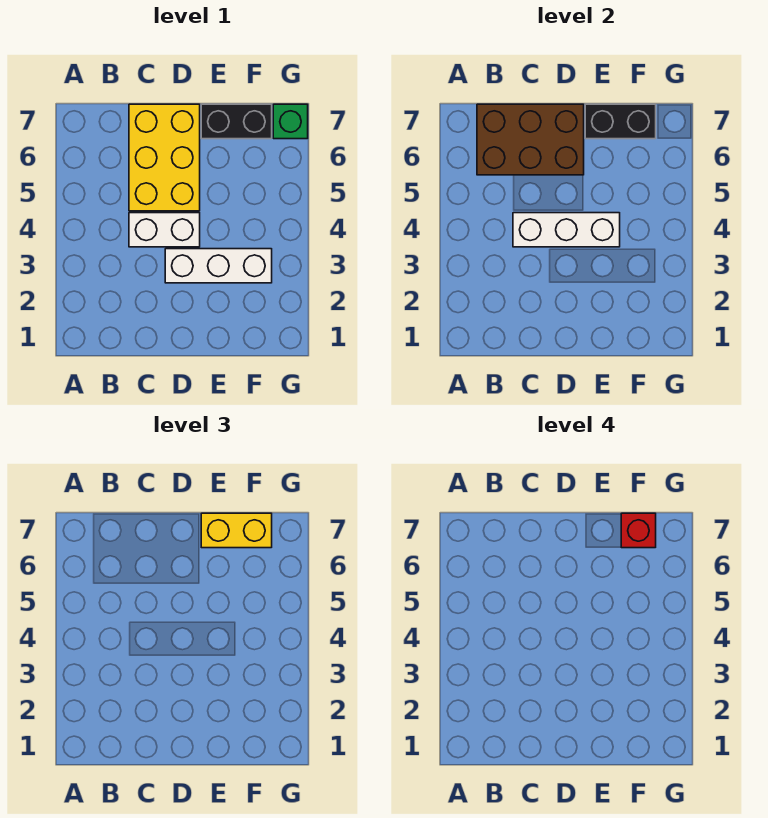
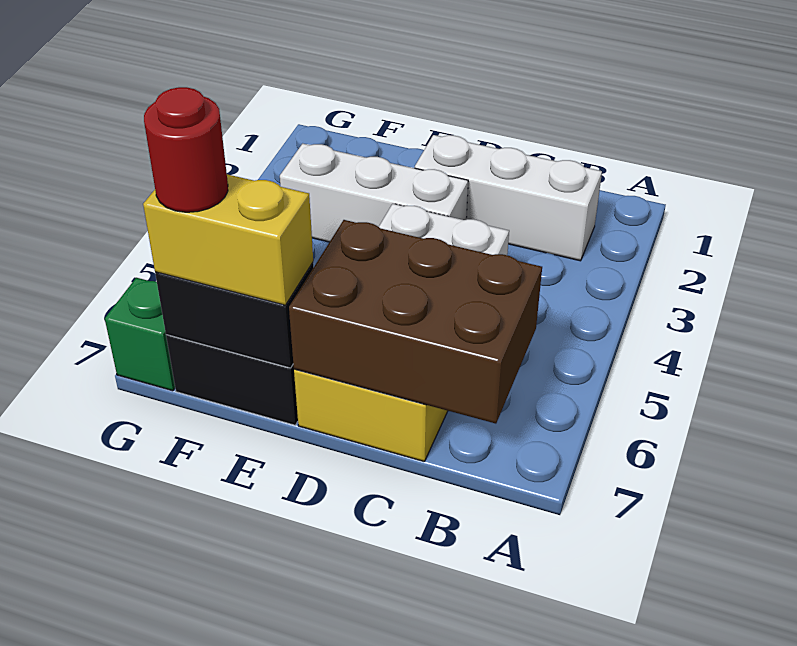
white 1x3 brick [513,213,620,247] -> white 1x3 brick moved to [415,135,602,261]
red 1x1 brick [621,513,656,548] -> red 1x1 round brick [144,87,228,212]

